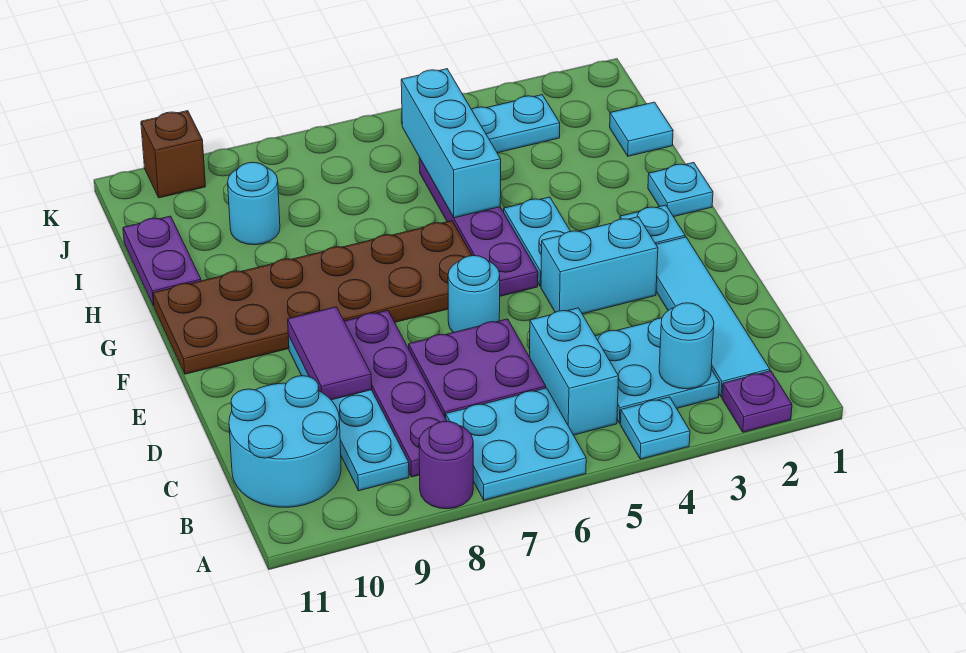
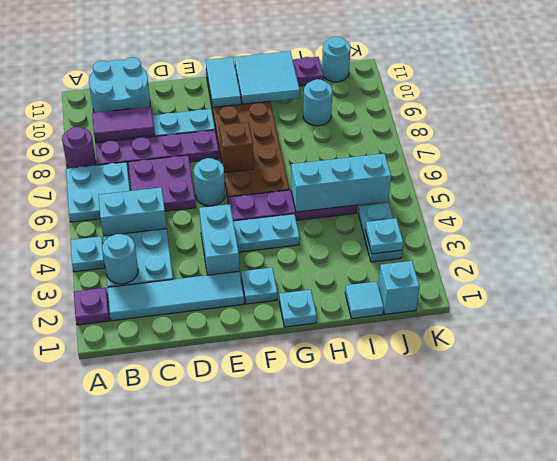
purple 1x2 tile [288,307,372,400] -> purple 1x2 tile moved to [92,107,155,142]
none -> cyan 1x2 tile [206,57,241,107]
none -> cyan 2x2 tile [234,51,300,104]
none -> cyan 1x1 brick [378,261,419,314]
none -> cyan 1x1 plate [365,219,403,254]
none -> cyan 1x1 round brick [322,37,351,82]
brown 1x1 brick [141,111,206,198] -> brown 1x1 brick moved to [219,122,254,173]

